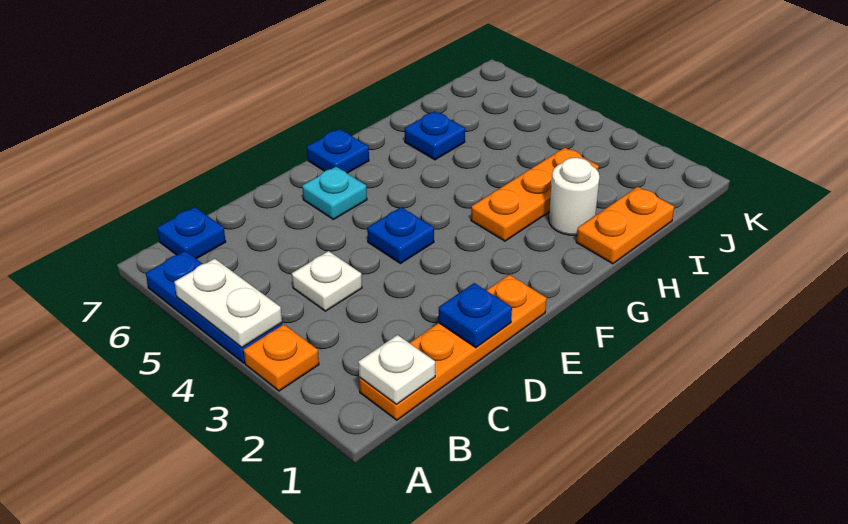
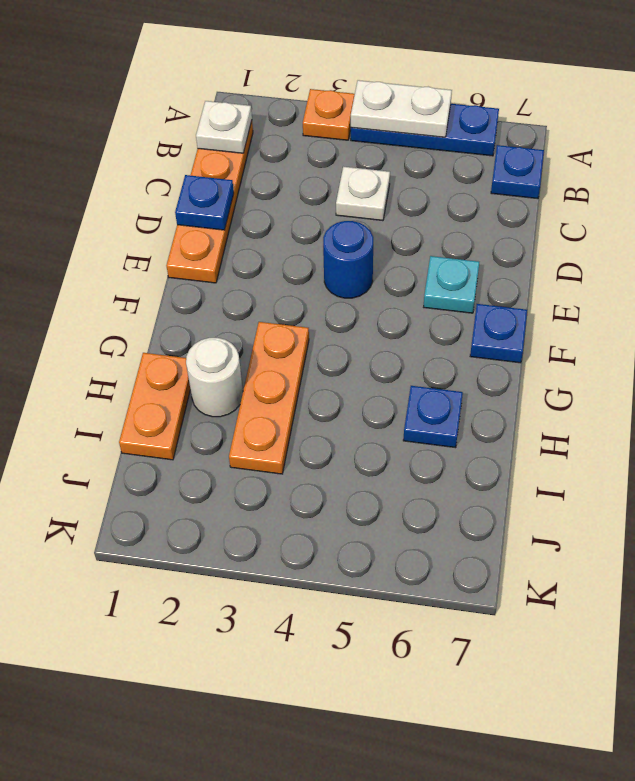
blue 1x1 plate [367,207,434,264] -> blue 1x1 round brick [323,221,373,298]

